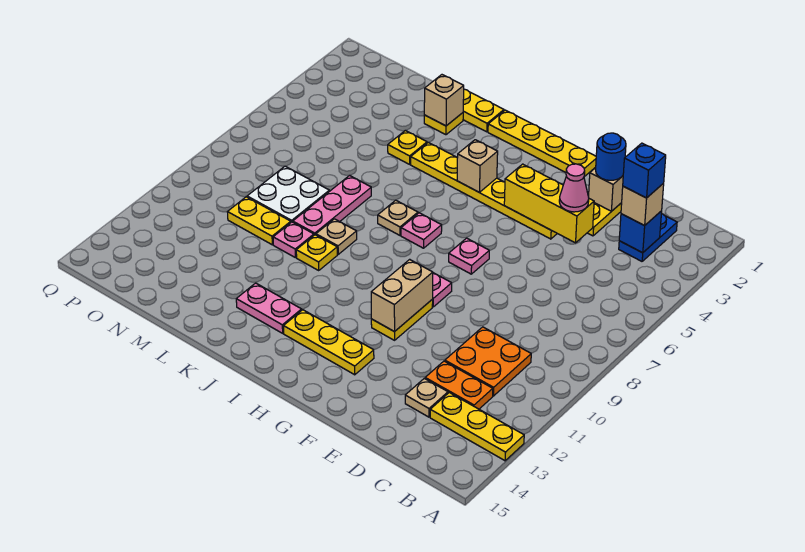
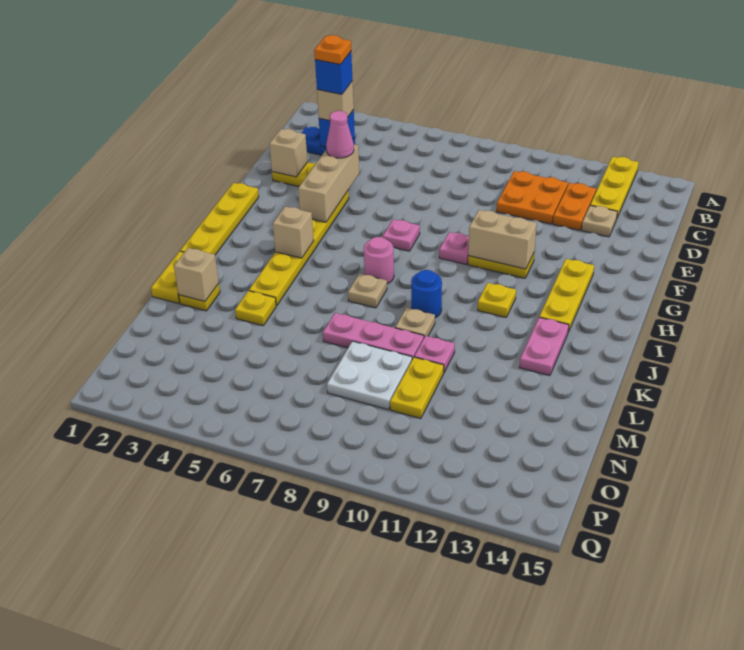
none -> orange 1x1 plate [314,35,351,64]
blue 1x1 round brick [595,133,626,180] -> blue 1x1 round brick moved to [411,270,442,318]
yellow 1x3 brick [504,164,594,243] -> tan 1x3 brick [298,145,359,222]
pink 1x1 plate [401,213,442,248] -> pink 1x1 round brick [364,237,394,284]
yellow 1x1 plate [296,235,337,270] -> yellow 1x1 plate moved to [478,283,516,317]

